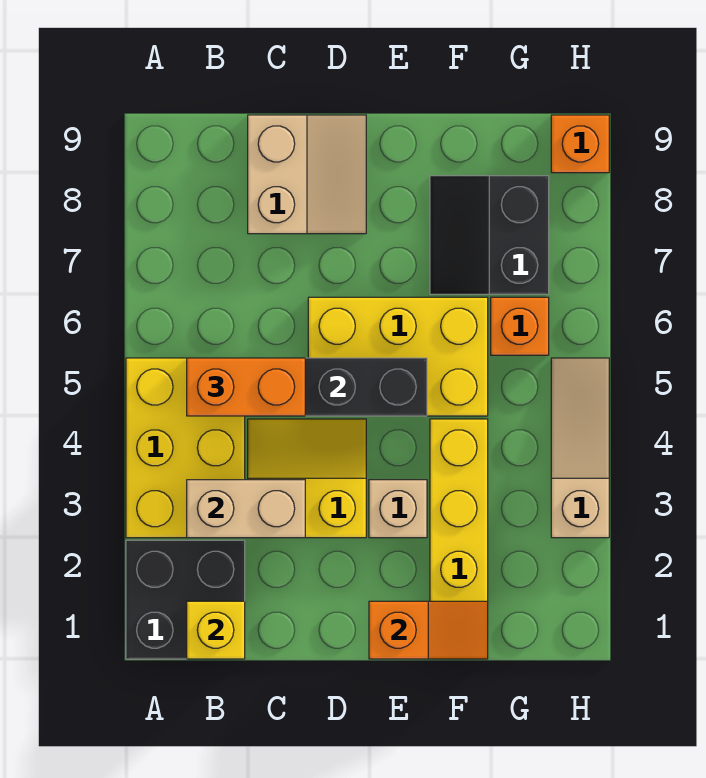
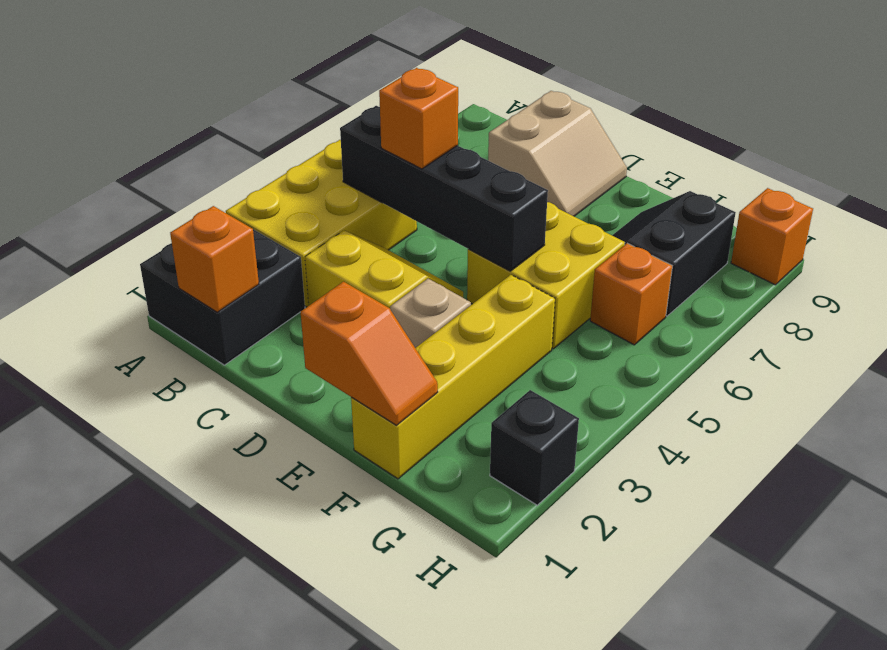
yellow 1x1 brick [187,601,245,659] -> orange 1x1 brick [170,206,259,312]
tan 1x2 brick [187,480,305,538] -> none
orange 1x2 brick [187,358,305,416] -> orange 1x1 brick [379,68,458,169]
yellow 2x3 brick [308,297,488,416] -> yellow 2x2 brick [467,202,625,349]
none -> black 1x1 brick [490,390,579,505]
tan 1x3 slope [551,358,609,538] -> none

